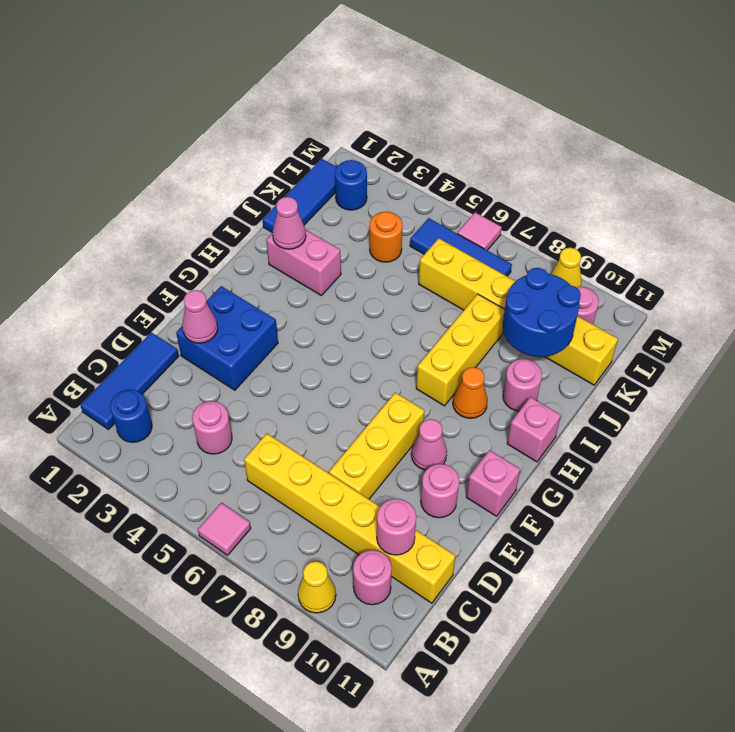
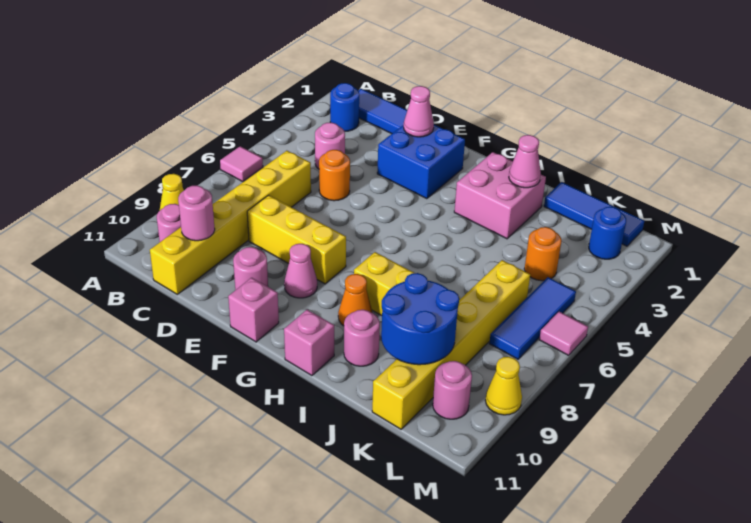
none -> orange 1x1 round brick [319,150,350,201]
pink 1x2 brick [266,230,341,296] -> pink 2x2 brick [454,152,546,239]

